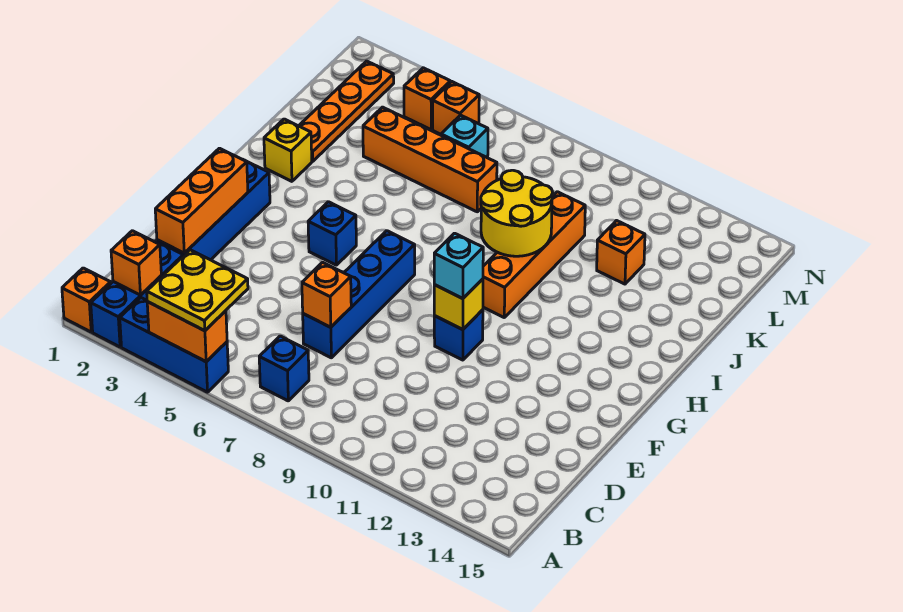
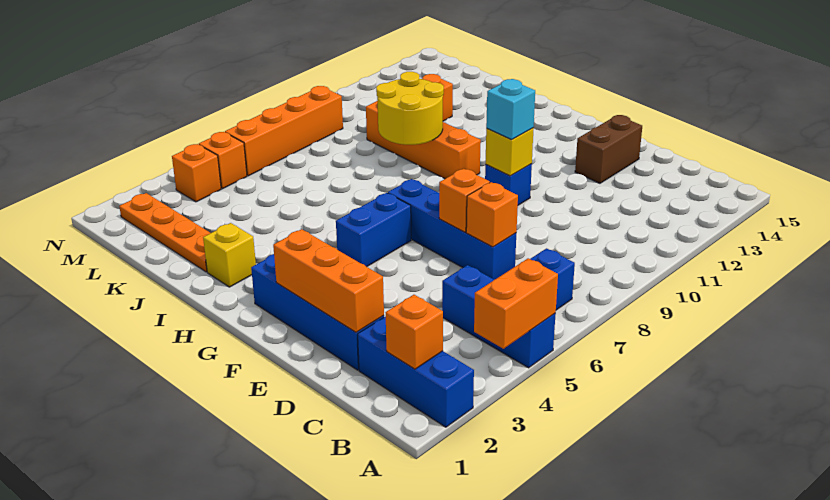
orange 1x1 brick [62,268,111,332] -> orange 1x1 brick moved to [439,169,490,232]
blue 1x3 brick [120,298,228,392] -> blue 1x3 brick turned to [442,265,556,368]
yellow 2x2 plate [147,250,248,331] -> none
none -> brown 1x2 brick [575,115,642,183]
blue 1x1 brick [308,202,356,265] -> blue 1x2 brick [336,193,411,267]
orange 1x4 brick [363,107,497,212] -> orange 1x4 brick moved to [225,86,343,176]
cyan 1x1 brick [441,115,488,158] -> none

